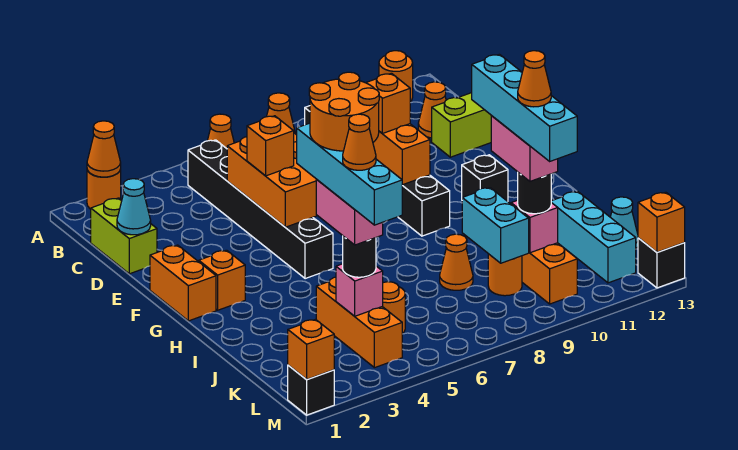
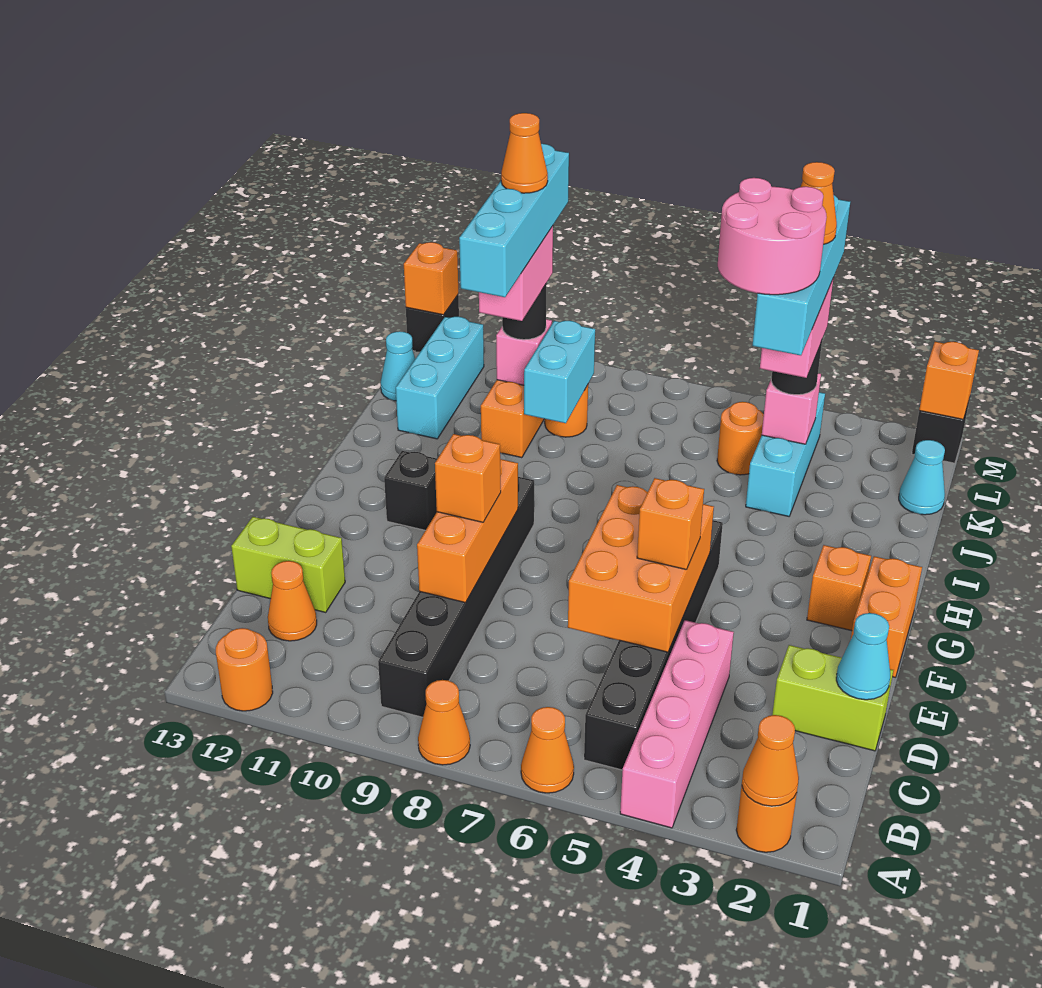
none -> pink 1x4 brick [620,620,734,828]
lime 1x2 brick [91,198,157,274] -> lime 1x2 brick turned to [772,645,893,751]
orange 2x2 round brick [309,72,379,151] -> pink 2x2 round brick [718,178,827,295]
orange 1x3 brick [316,277,402,368] -> cyan 1x3 brick [746,392,825,516]
orange 1x1 cone [440,234,473,290] -> none
none -> cyan 1x1 cone [899,440,945,515]

